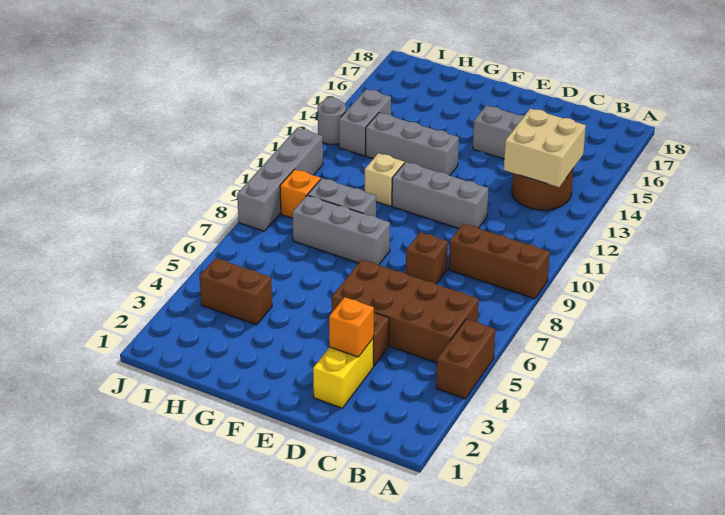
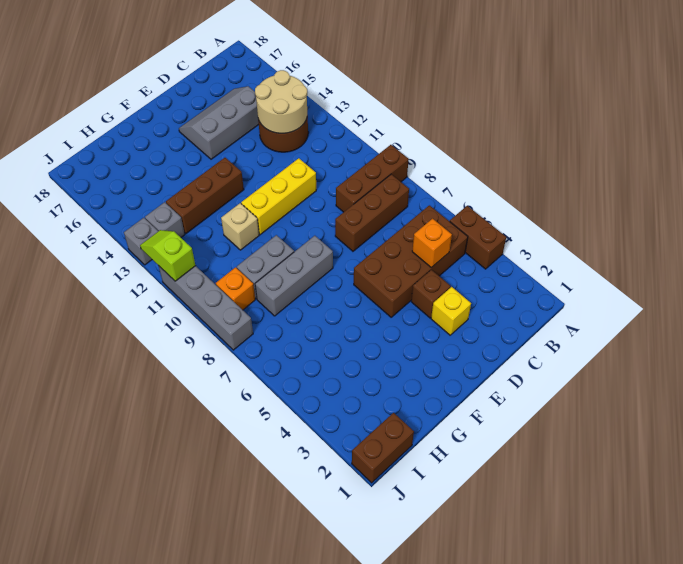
tan 2x2 brick [504,109,586,187] -> tan 2x2 round brick [255,70,307,133]
yellow 1x2 brick [313,339,373,408] -> yellow 1x1 brick [431,287,471,335]
orange 1x1 brick [329,297,374,357] -> orange 1x1 brick moved to [412,219,452,268]
brown 1x1 brick [406,232,448,284] -> brown 1x3 brick [335,174,409,251]
grey 1x3 brick [392,162,488,228] -> yellow 1x3 brick [241,158,316,235]
grey 1x3 brick [366,113,459,176] -> brown 1x3 brick [166,158,244,234]
brown 1x2 brick [200,258,272,325] -> brown 1x2 brick moved to [352,413,414,483]
grey 1x2 brick [339,89,391,156] -> grey 1x1 brick [145,202,185,237]
none -> lime 1x2 slope [140,230,196,281]
grey 1x1 round brick [318,97,346,144] -> grey 1x1 brick [124,218,158,265]

